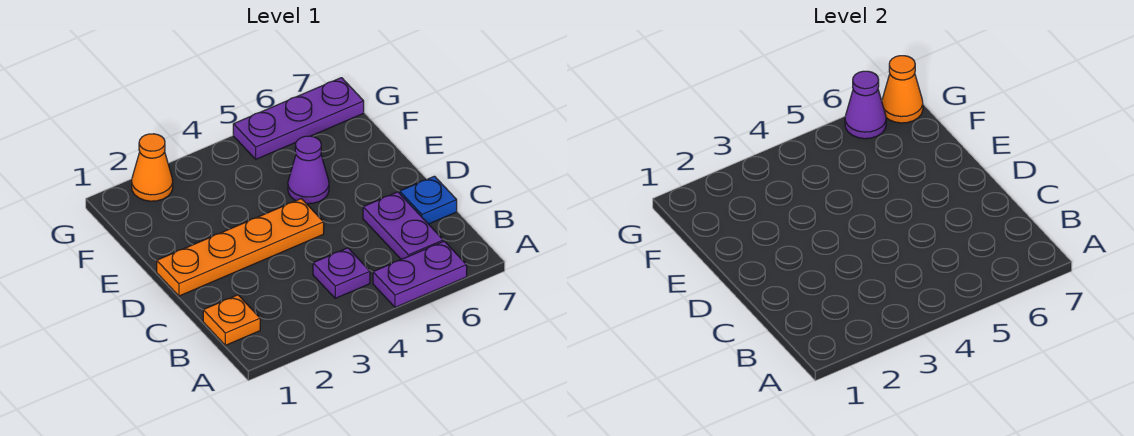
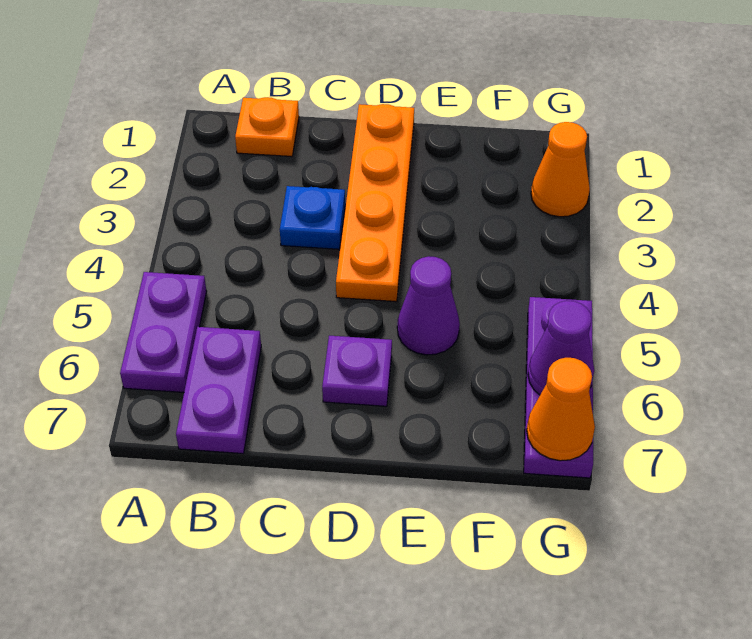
purple 1x1 plate [313,248,370,298] -> purple 1x1 plate moved to [322,336,392,406]
purple 1x2 plate [363,192,443,259] -> purple 1x2 plate turned to [176,327,261,454]
blue 1x1 plate [400,176,457,224] -> blue 1x1 plate moved to [280,186,345,249]

